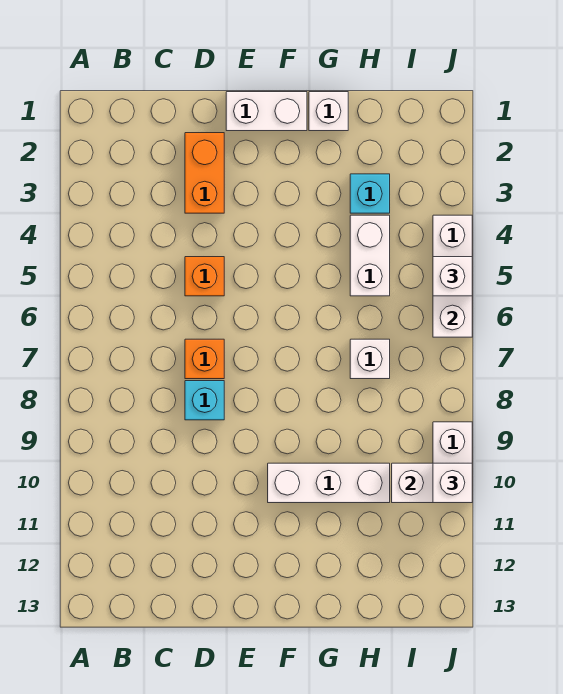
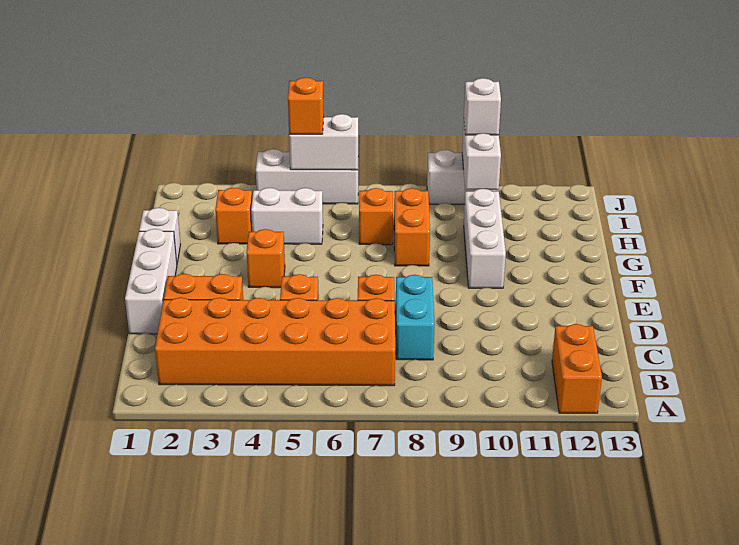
none -> orange 1x2 brick [552,324,602,413]
none -> orange 2x6 brick [155,297,395,386]
cyan 1x1 brick [185,381,224,420] -> cyan 1x2 brick [395,275,435,360]
white 1x2 brick [226,92,307,131] -> white 1x3 brick [125,229,177,334]
none -> orange 1x1 brick [246,229,285,288]
none -> orange 1x2 brick [394,188,430,266]
cyan 1x1 brick [350,174,390,213] -> orange 1x1 brick [215,188,252,244]
white 1x1 brick [350,339,390,379] -> orange 1x1 brick [359,188,393,245]
white 1x1 brick [433,257,472,296] -> orange 1x1 brick [288,78,324,134]

